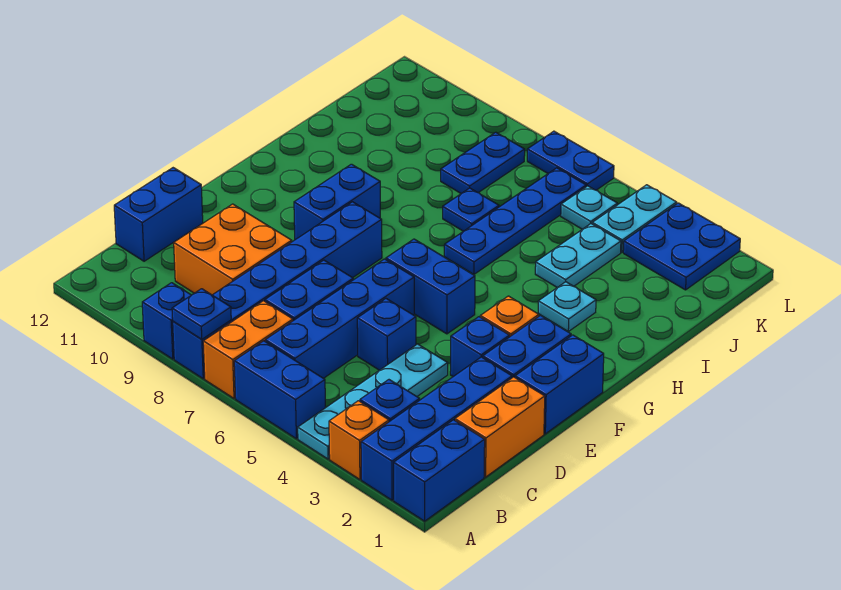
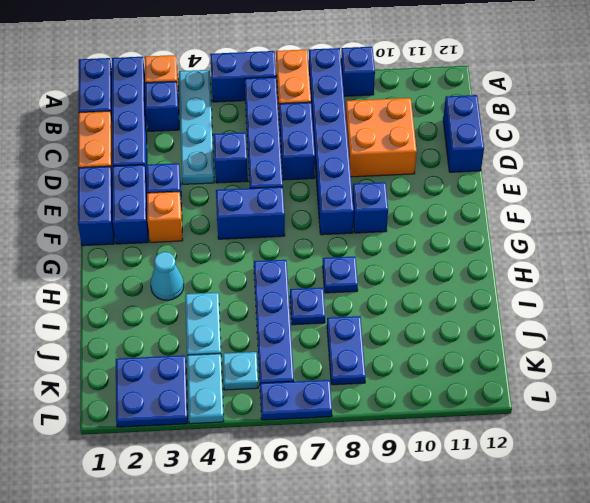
blue 1x1 plate [172,289,231,339] -> blue 1x1 plate moved to [323,256,358,293]
blue 1x2 brick [294,164,380,240] -> blue 1x1 brick [352,182,388,233]
cyan 1x1 plate [538,282,596,331] -> cyan 1x1 cone [150,252,184,300]

